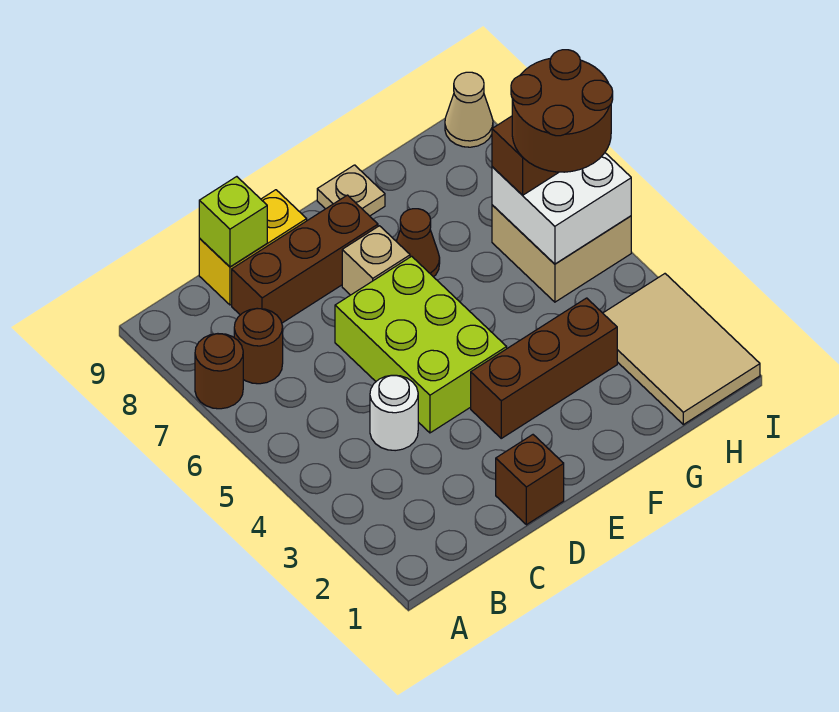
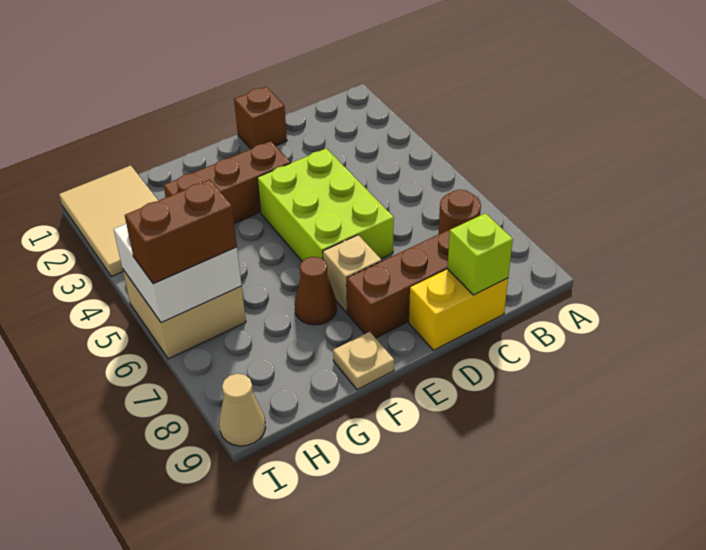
brown 1x1 round brick [195,334,243,409] -> none
white 1x1 round brick [370,375,418,451] -> none
brown 2x2 round brick [511,50,613,172] -> none

